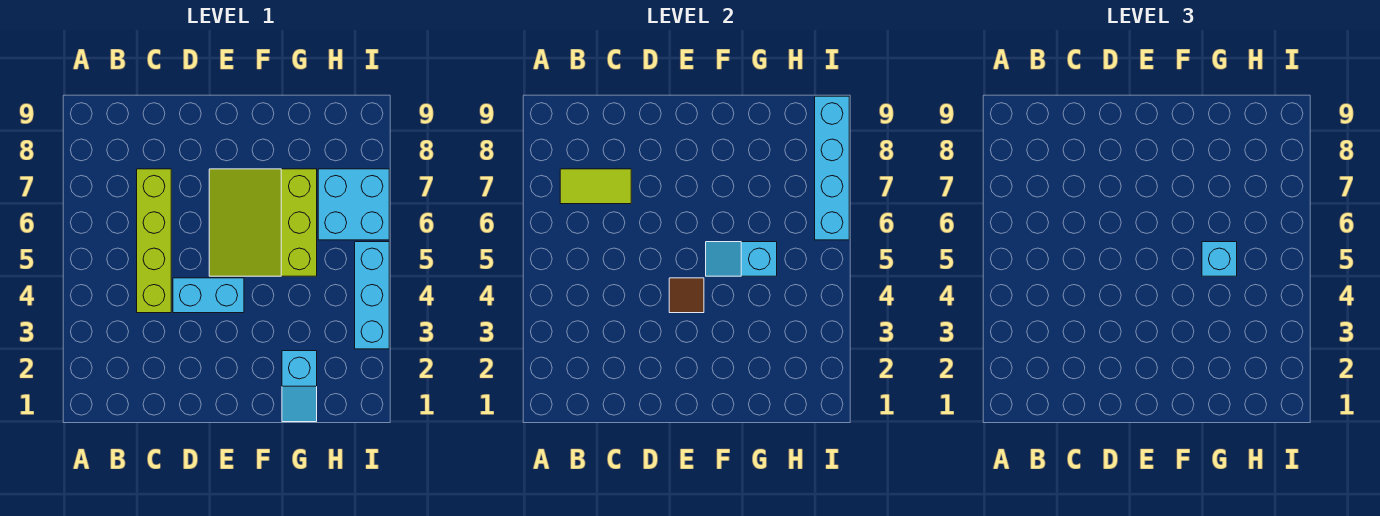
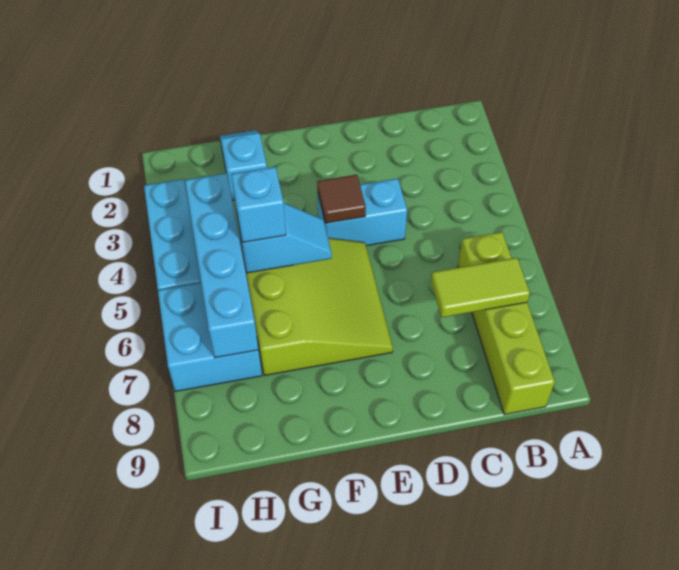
lime 1x4 brick [137,169,171,313] -> lime 1x4 brick moved to [458,232,555,415]
cyan 1x4 brick [815,96,849,240] -> cyan 1x4 brick moved to [185,173,258,358]

